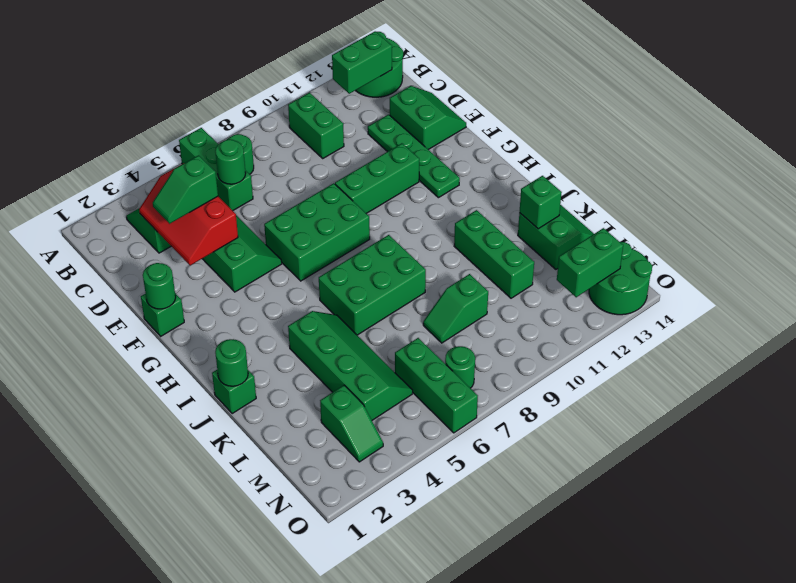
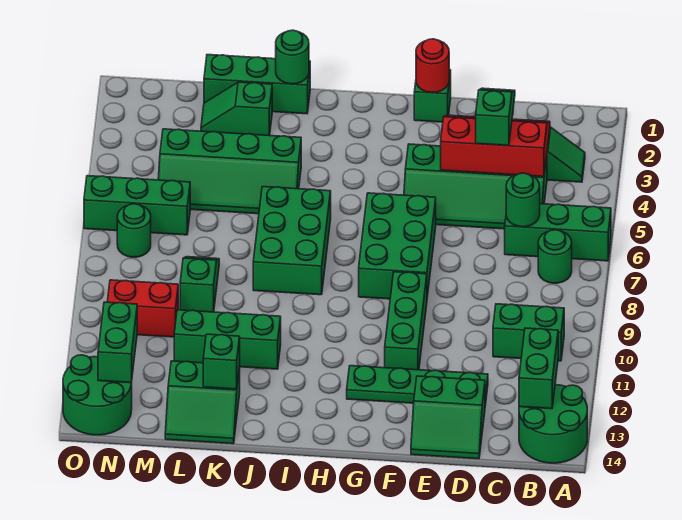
green 1x1 round brick [143,263,176,309] -> red 1x1 round brick [416,39,449,93]
green 1x1 brick [212,370,256,414] -> green 1x3 brick [204,55,310,114]
green 1x2 slope [320,385,383,462] -> green 1x2 slope moved to [201,82,272,135]
none -> red 1x2 brick [107,280,178,337]

